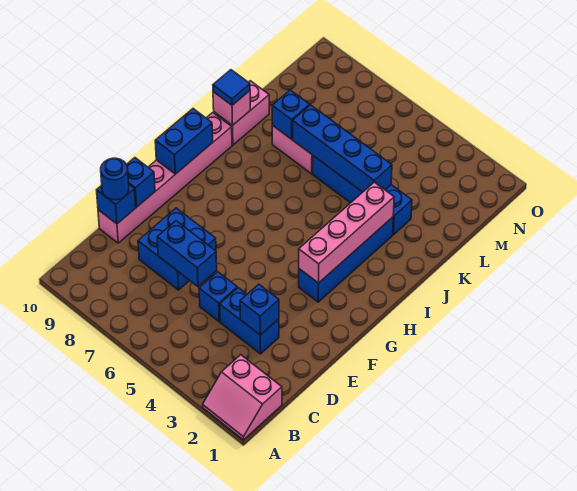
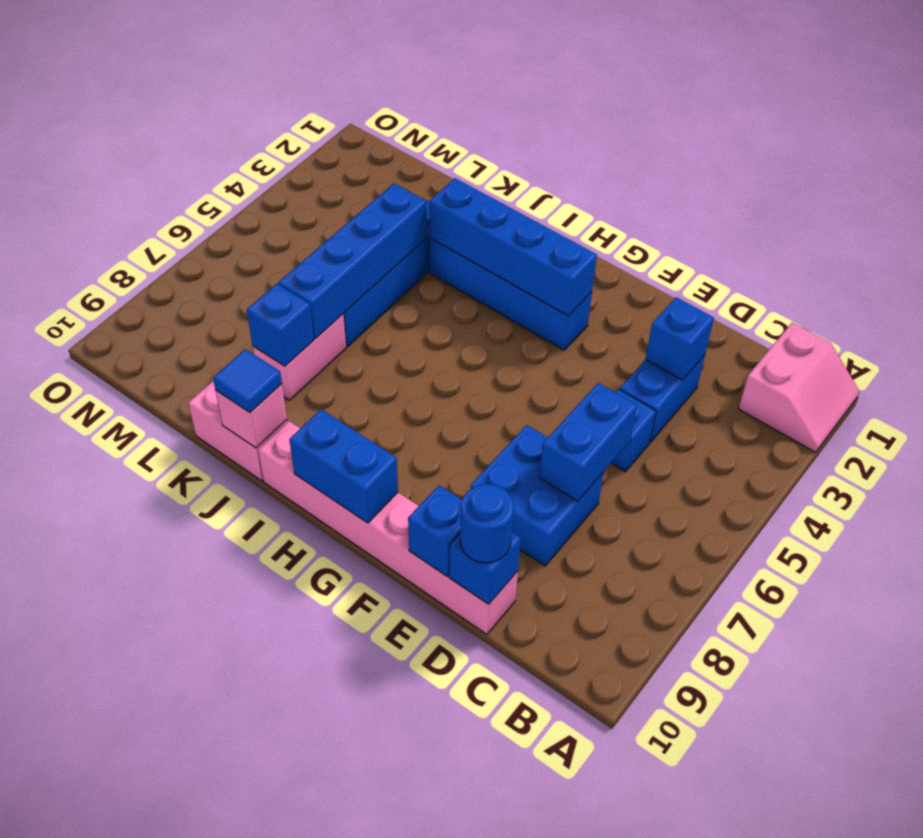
pink 1x4 brick [299,182,394,283] -> blue 1x4 brick [429,178,597,316]

